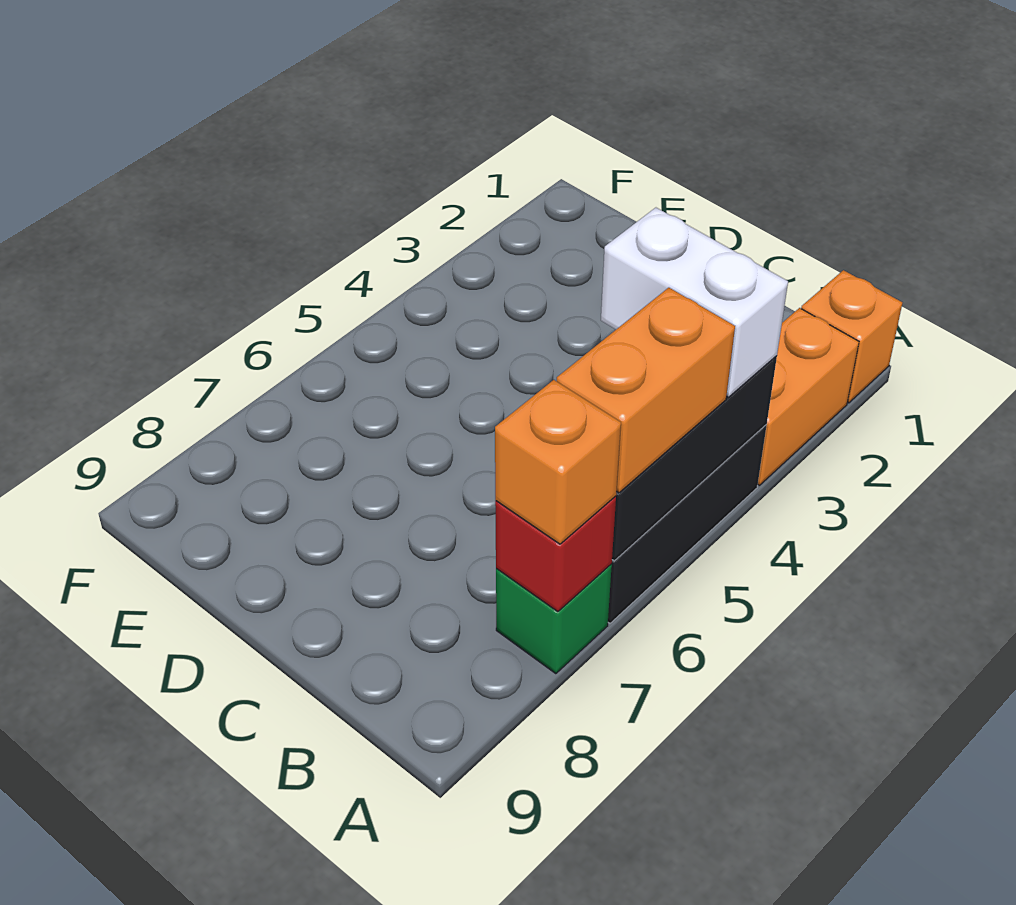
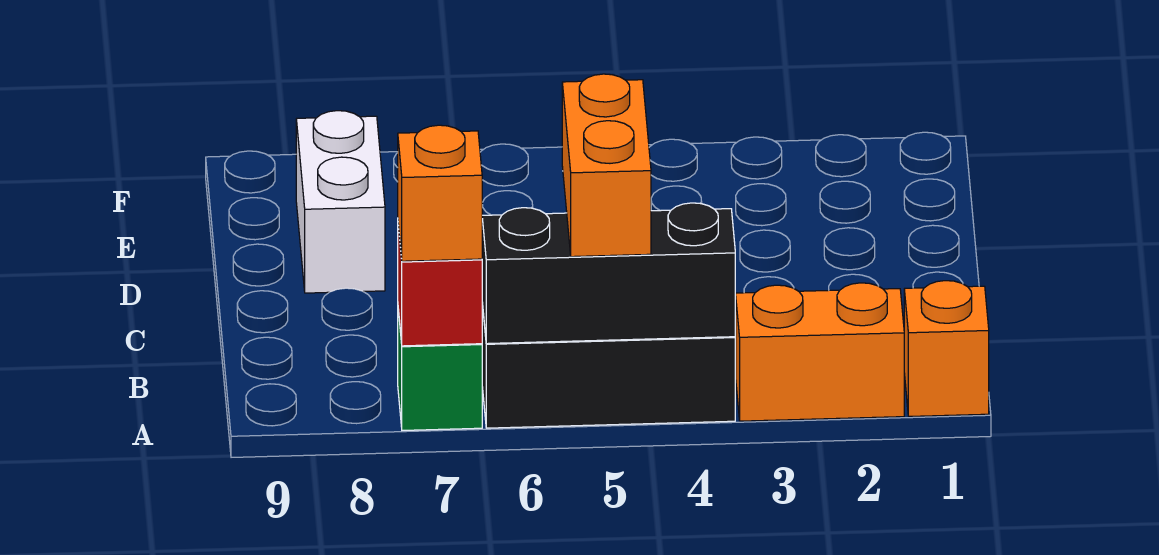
white 1x2 brick [601,208,788,397] -> white 1x2 brick moved to [296,111,385,293]
orange 1x2 brick [557,288,735,493] -> orange 1x2 brick turned to [562,74,651,257]

